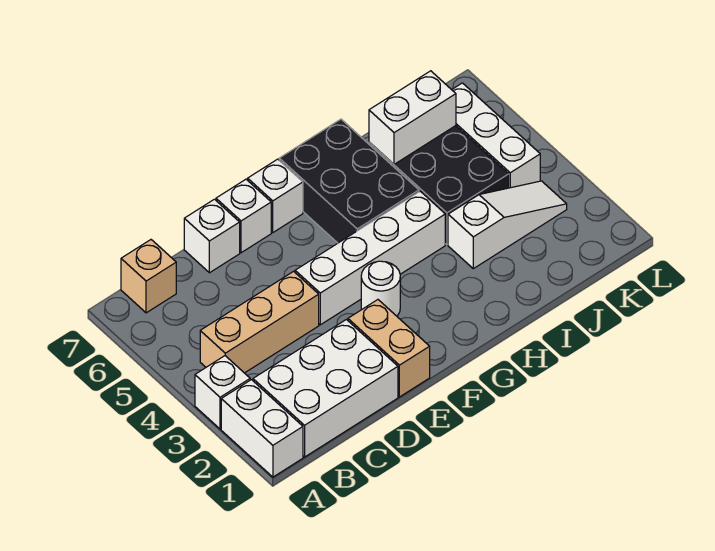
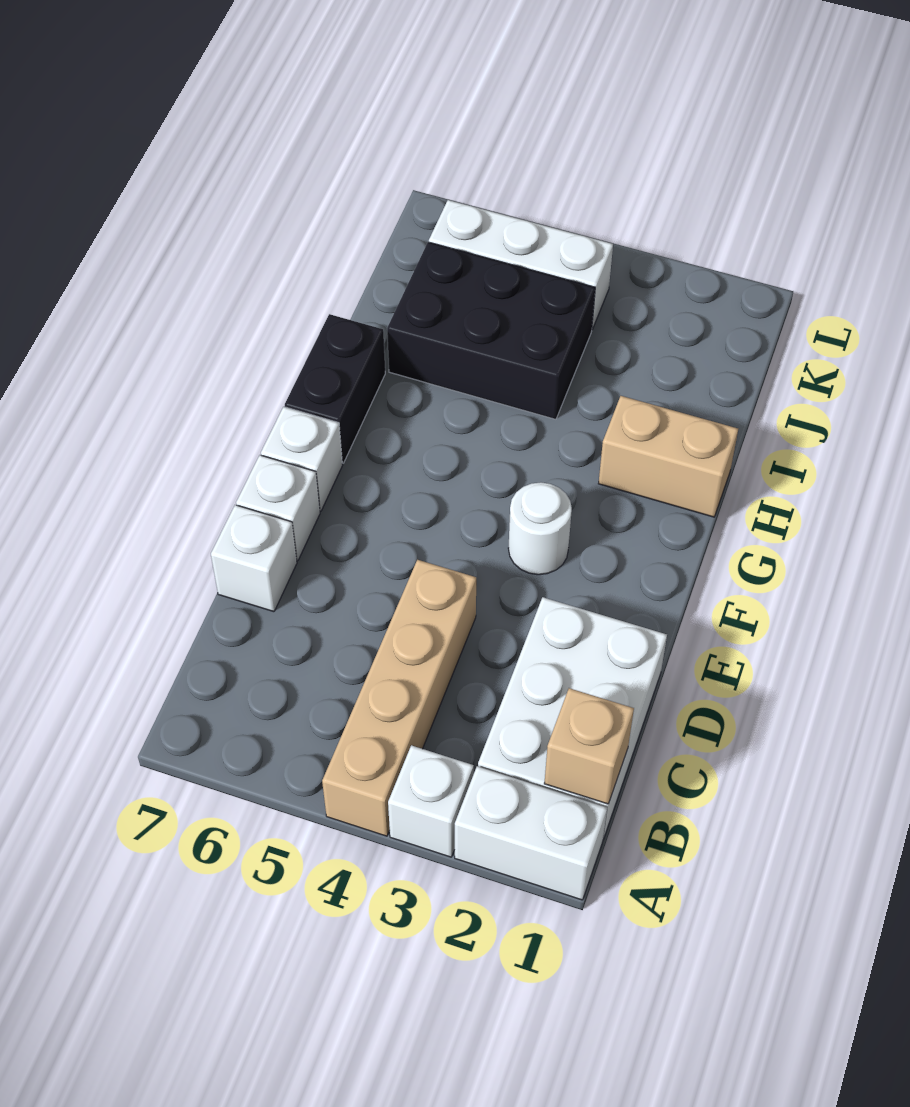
tan 1x3 brick [200,271,319,373] -> tan 1x4 brick [322,560,476,836]
tan 1x1 brick [121,240,176,313] -> tan 1x1 brick moved to [544,688,634,804]
tan 1x2 brick [348,300,430,397] -> tan 1x2 brick moved to [598,396,738,517]
white 1x4 brick [295,191,445,325] -> none
black 2x3 brick [279,119,419,243] -> black 1x2 brick [285,314,385,463]
white 1x3 slope [448,181,567,269] -> none
white 1x2 brick [369,71,456,164] -> none

